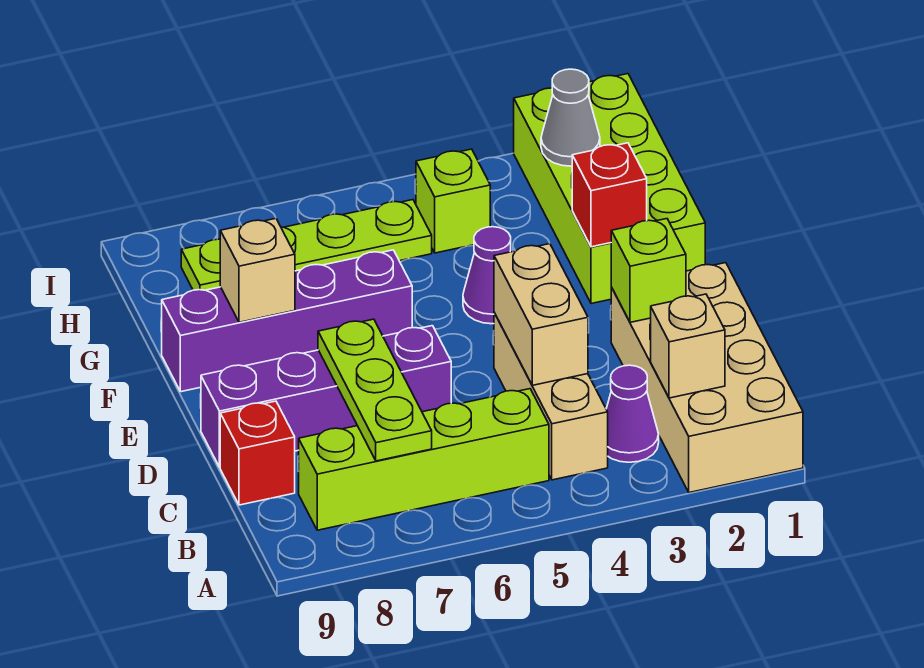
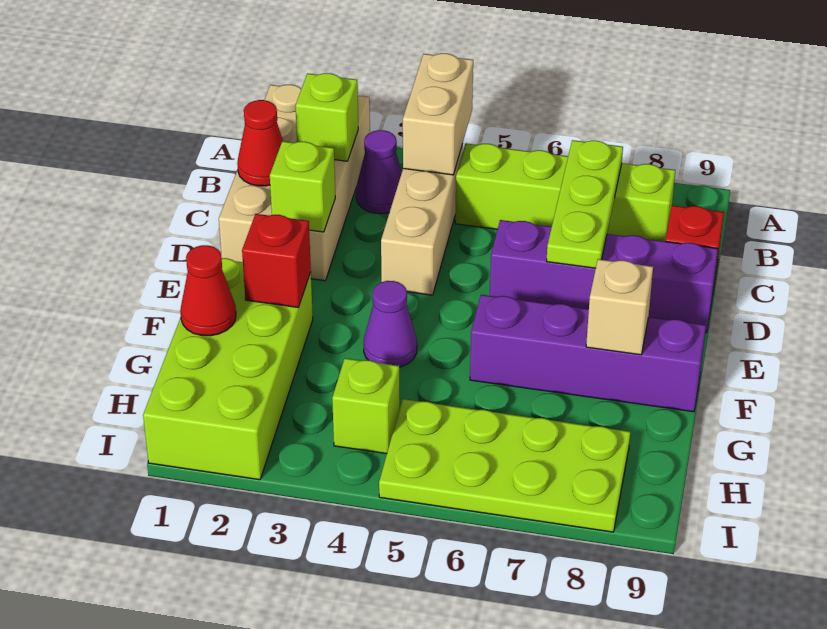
tan 1x1 brick [651,294,725,398] -> lime 1x1 brick [296,73,358,161]
none -> red 1x1 cone [237,100,283,186]
tan 1x2 brick [494,244,588,385] -> tan 1x2 brick moved to [403,53,473,175]
none -> red 1x1 cone [180,245,236,336]
grey 1x1 cone [541,69,600,166] -> none
lime 1x4 plate [181,200,432,290] -> lime 2x4 plate [379,399,630,532]

